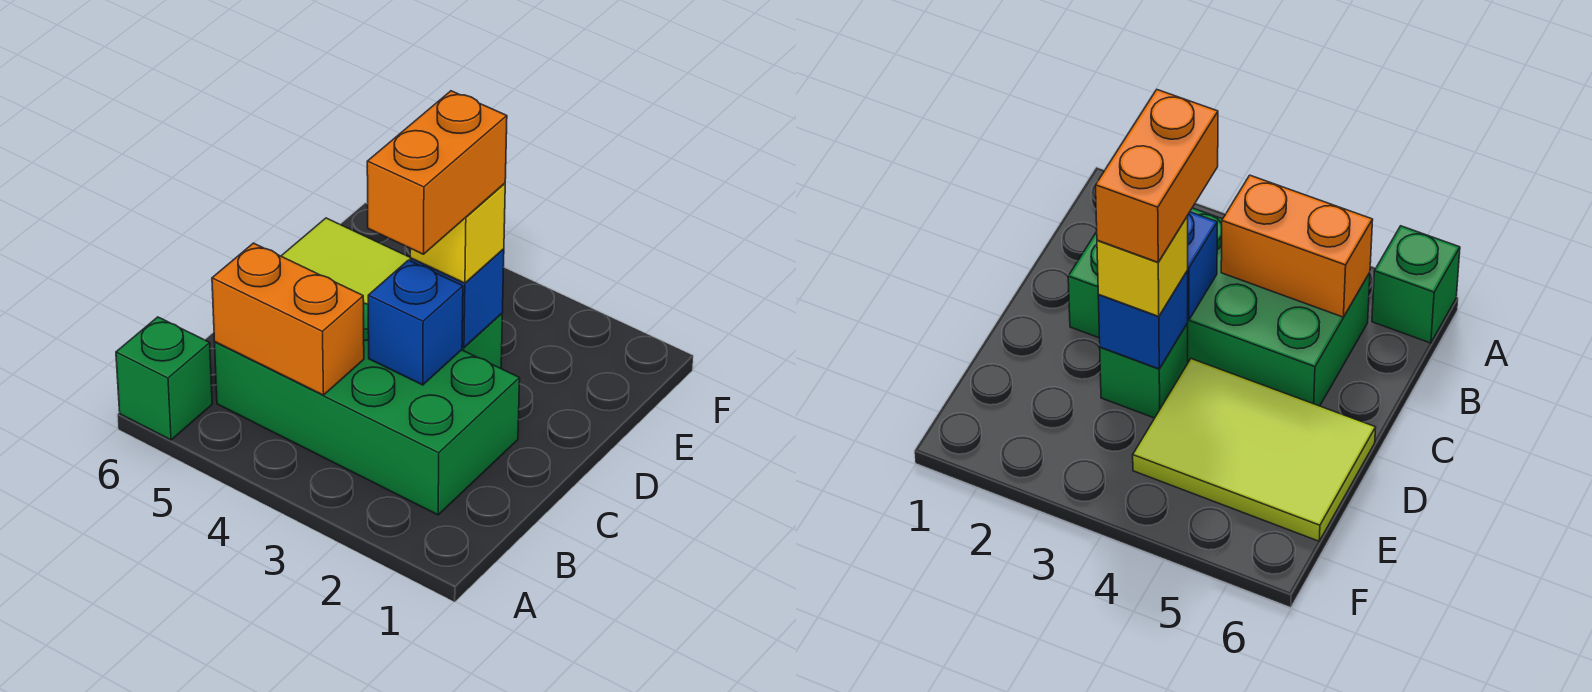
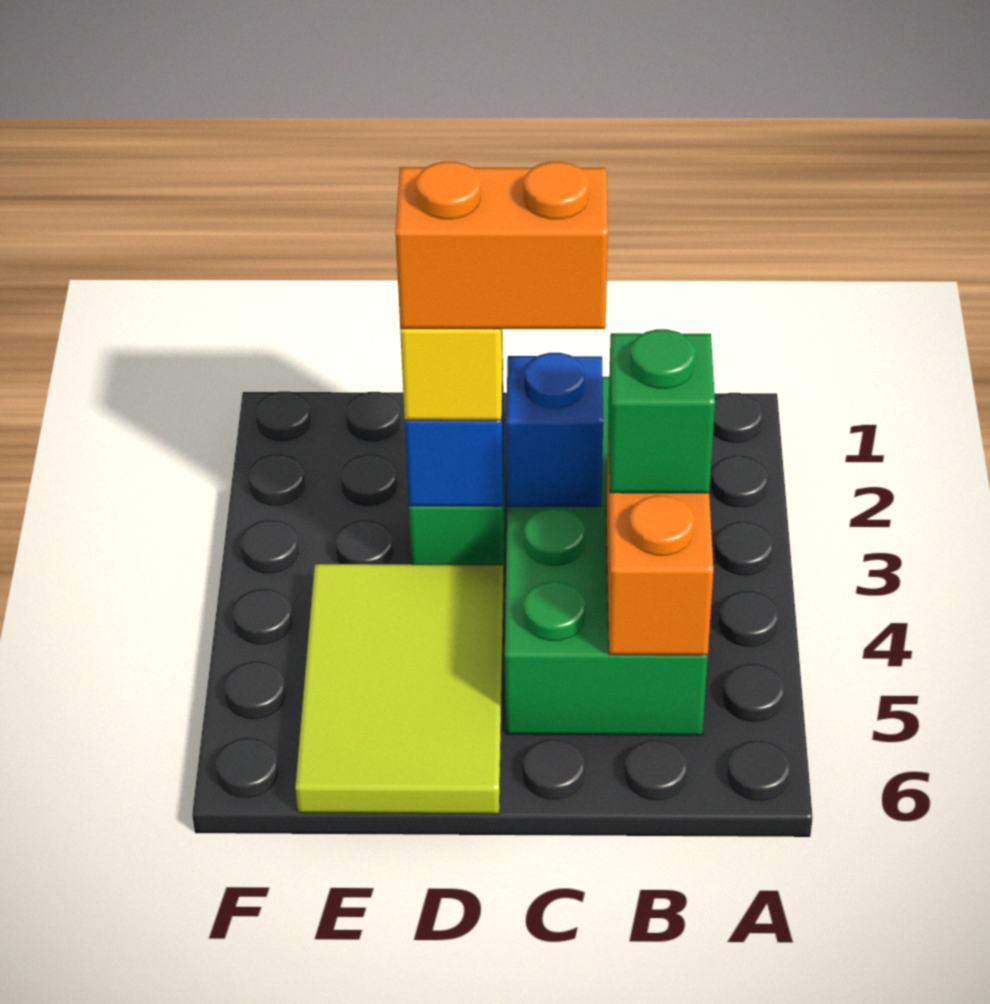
green 1x1 brick [116,317,212,440] -> green 1x1 brick moved to [608,329,715,493]

